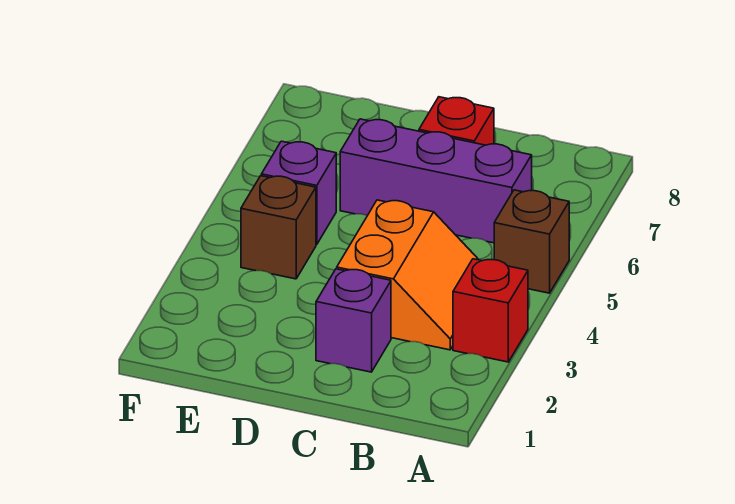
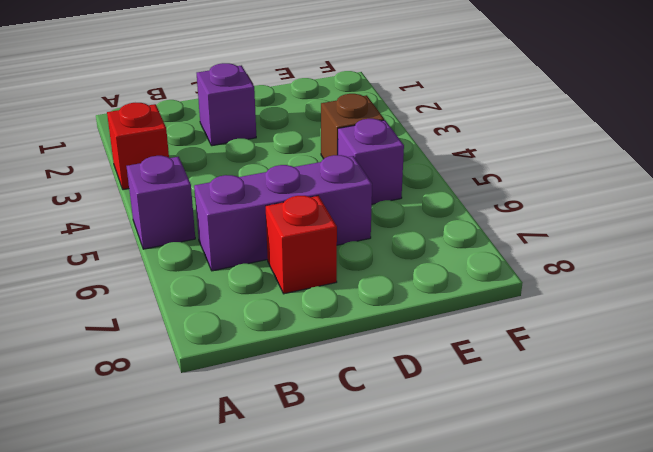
brown 1x1 brick [494,190,569,293] -> purple 1x1 brick [127,156,195,249]
orange 2x2 slope [337,200,479,350] -> none

